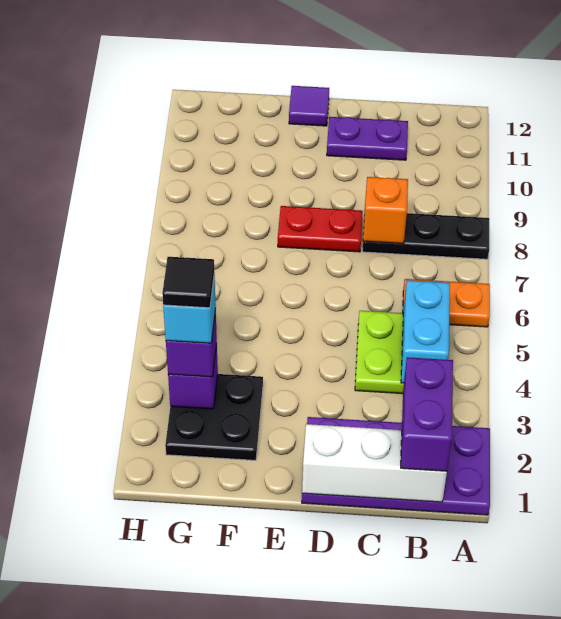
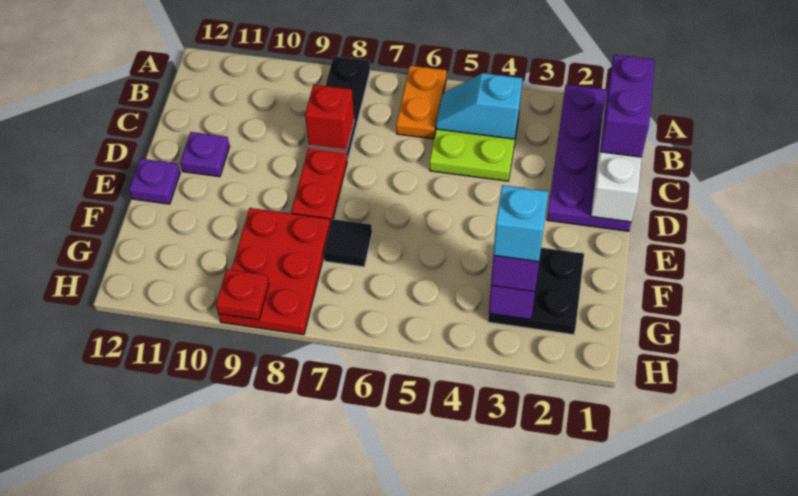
purple 1x2 brick [401,357,453,471] -> purple 1x2 brick turned to [600,55,655,157]
cyan 1x2 brick [401,280,450,383] -> cyan 1x2 slope [436,73,522,139]
orange 1x1 brick [363,177,408,244] -> red 1x1 brick [305,85,354,150]
purple 1x2 plate [327,117,408,160] -> purple 1x1 plate [180,132,230,177]
purple 1x1 tile [289,86,329,126] -> purple 1x1 plate [129,159,180,204]
none -> red 2x3 plate [218,208,330,335]
black 1x1 tile [162,257,214,308] -> black 1x1 tile moved to [324,219,372,267]
none -> red 1x1 plate [216,269,269,320]

